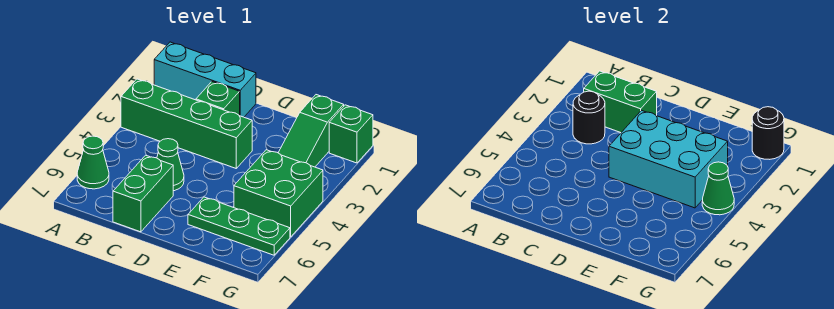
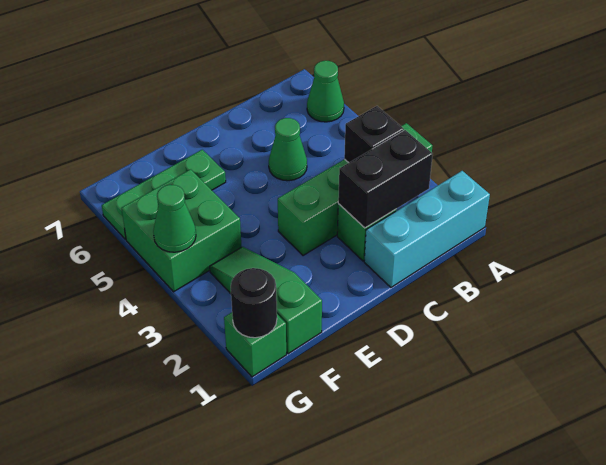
green 1x2 brick [584,71,657,133] -> black 1x2 brick [338,130,433,228]
black 1x1 round brick [573,91,605,144] -> black 1x1 brick [344,106,404,163]
green 1x2 brick [113,155,173,232] -> none
cyan 2x3 brick [609,110,728,208] -> none

